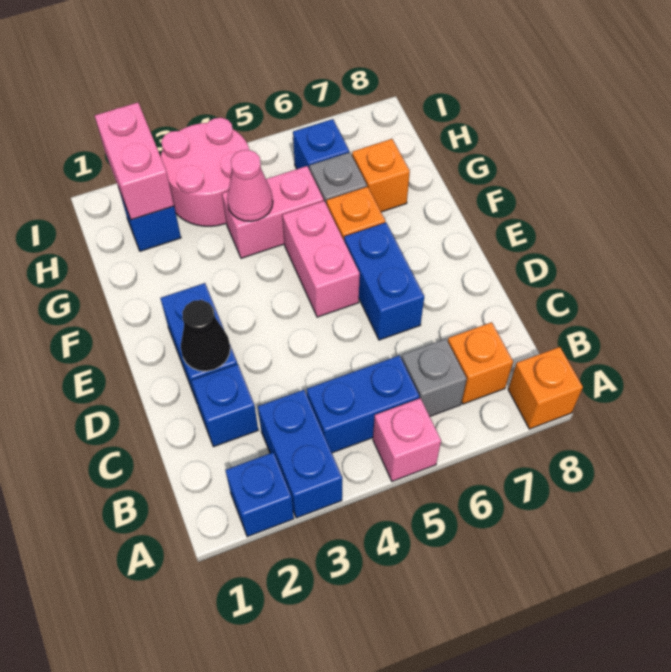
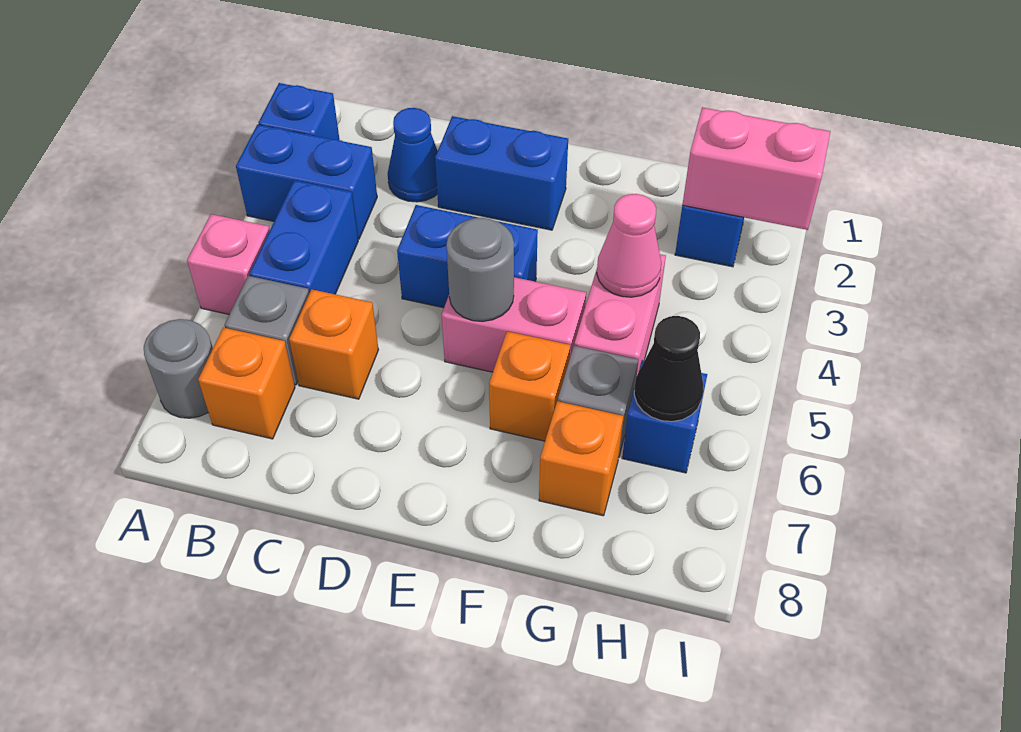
none -> grey 1x1 round brick [144,319,213,418]
orange 1x1 brick [508,347,583,429] -> orange 1x1 brick moved to [289,289,378,399]
blue 1x1 brick [191,364,258,447] -> blue 1x1 cone [388,108,438,202]
black 1x1 cone [181,300,230,371] -> black 1x1 cone moved to [634,316,703,422]
blue 1x2 brick [344,222,424,340] -> blue 1x2 brick moved to [397,205,538,308]
none -> grey 1x1 round brick [446,218,514,321]
pink 2x2 round brick [161,118,249,226] -> none

